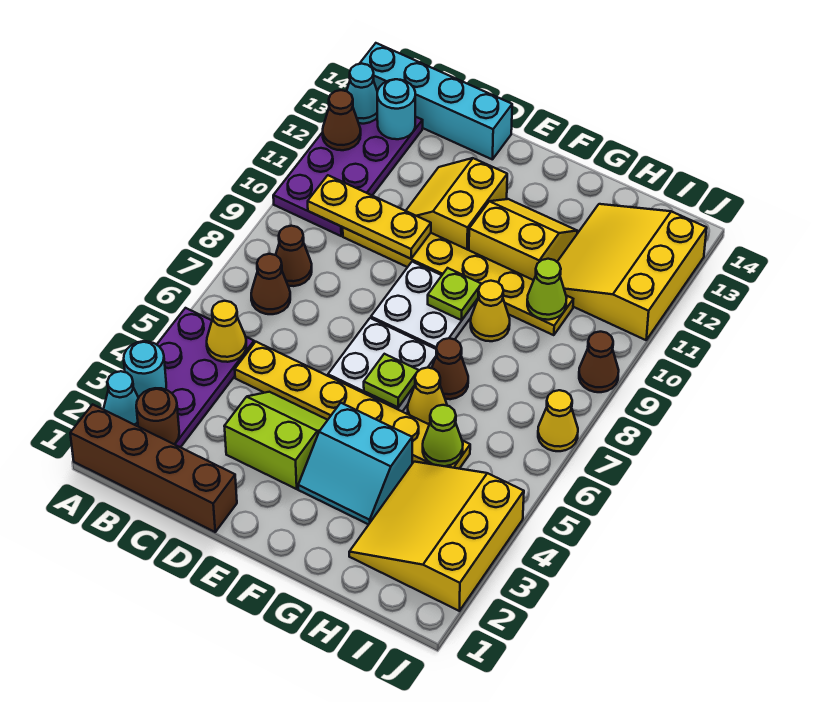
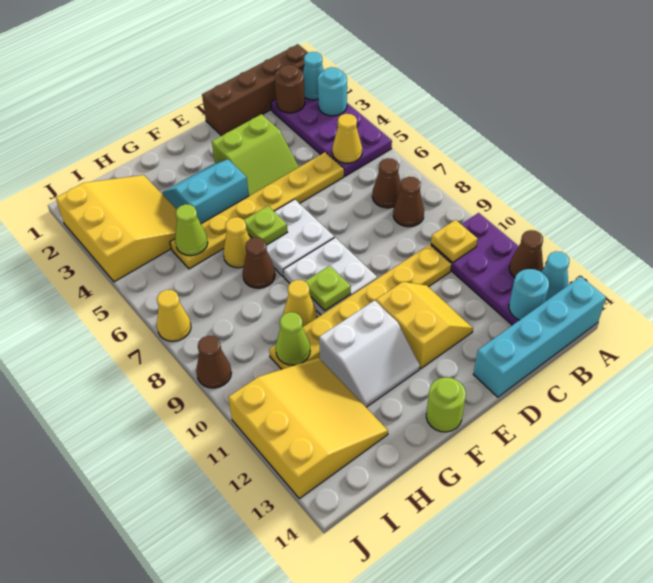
yellow 1x3 plate [308,175,431,259] -> yellow 1x1 plate [431,220,478,263]
yellow 2x2 slope [469,199,577,280] -> white 2x2 slope [319,300,420,407]
none -> lime 1x1 round brick [426,377,466,432]

